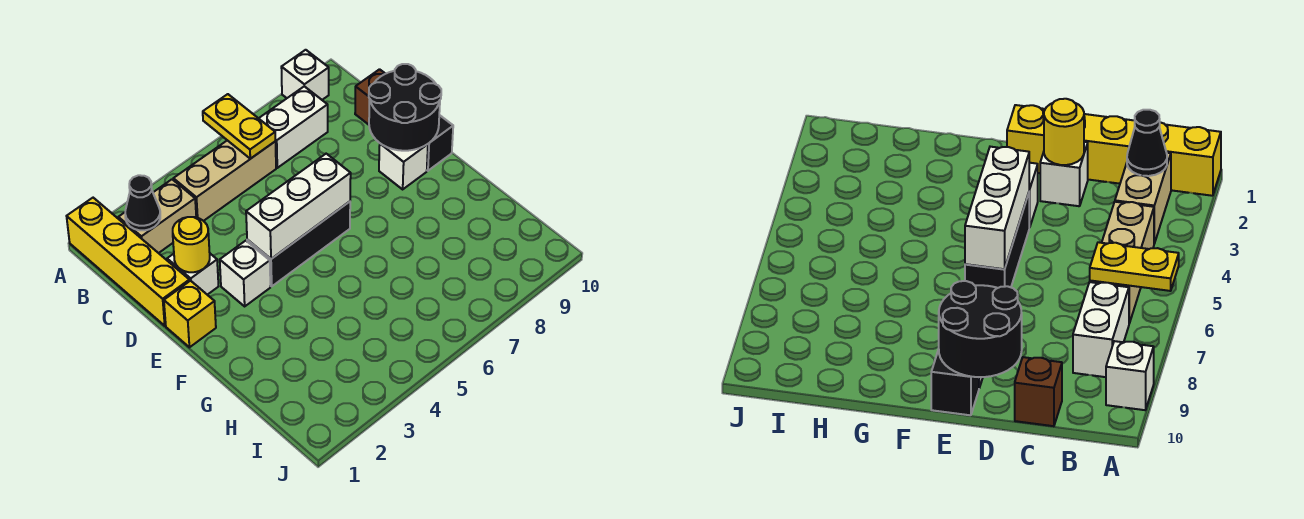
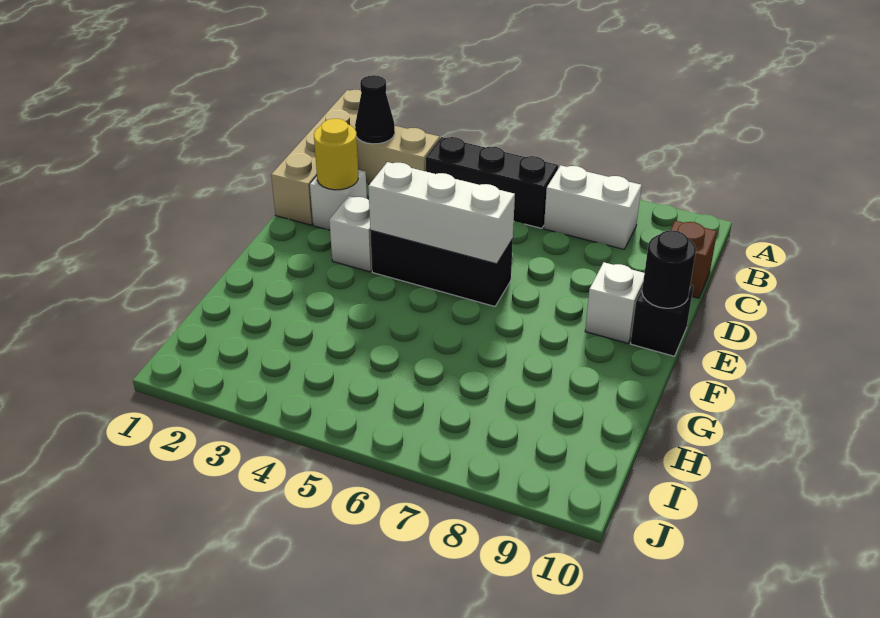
yellow 1x4 brick [67,198,189,326] -> tan 1x4 brick [271,90,361,225]
yellow 1x2 plate [203,94,275,159] -> none
white 1x1 brick [281,50,329,100] -> none
tan 1x3 brick [173,140,276,221] -> black 1x3 brick [425,137,558,228]
black 2x2 round brick [369,64,441,151] -> black 1x1 round brick [642,230,696,308]
yellow 1x1 brick [164,281,216,347] -> none

